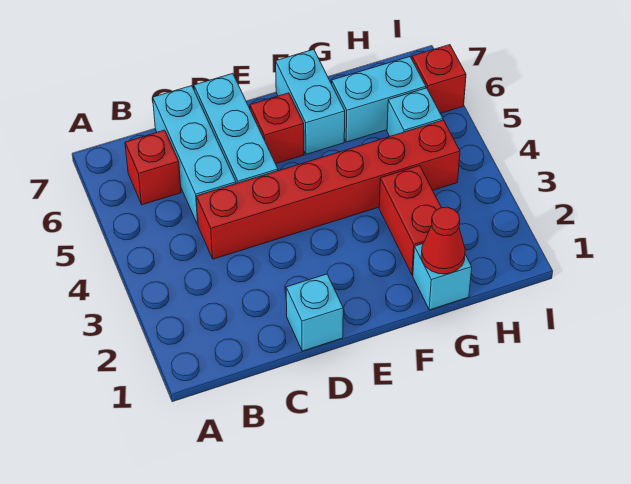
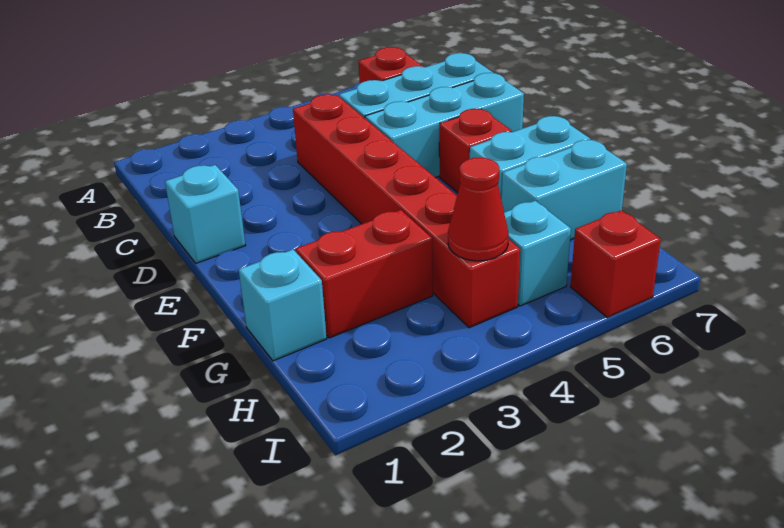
red 1x1 cone [421,207,465,274] -> red 1x1 cone moved to [448,157,509,261]
cyan 1x2 brick [332,57,426,142] -> cyan 1x2 brick turned to [502,140,627,240]

